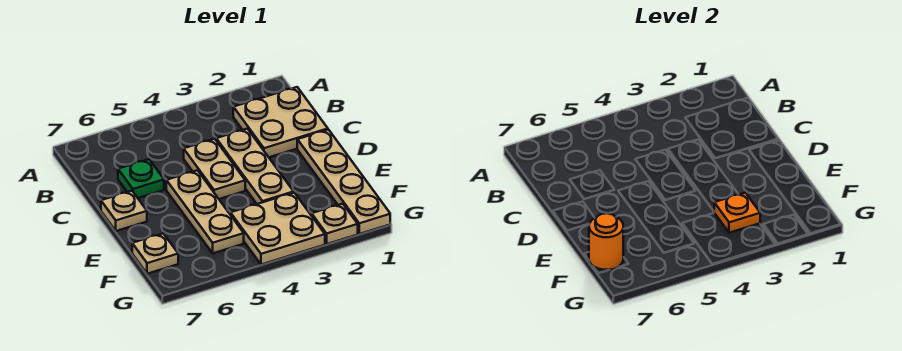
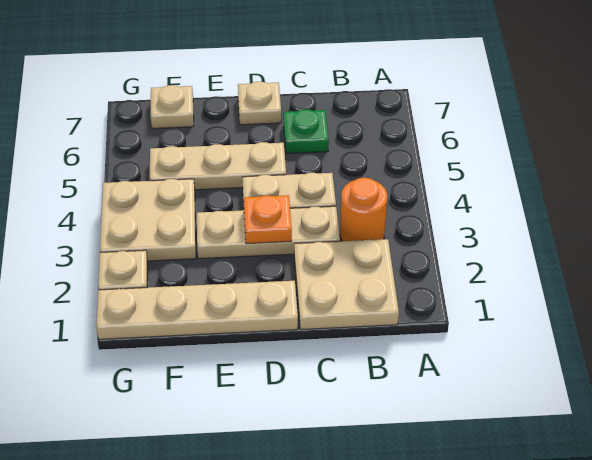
orange 1x1 plate [714,193,760,233] -> orange 1x1 plate moved to [243,195,292,244]
orange 1x1 round brick [589,213,623,270] -> orange 1x1 round brick moved to [340,178,387,241]

